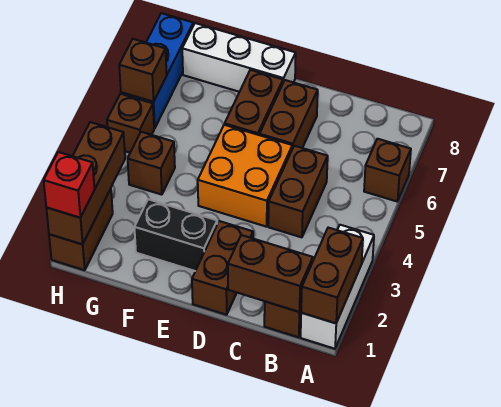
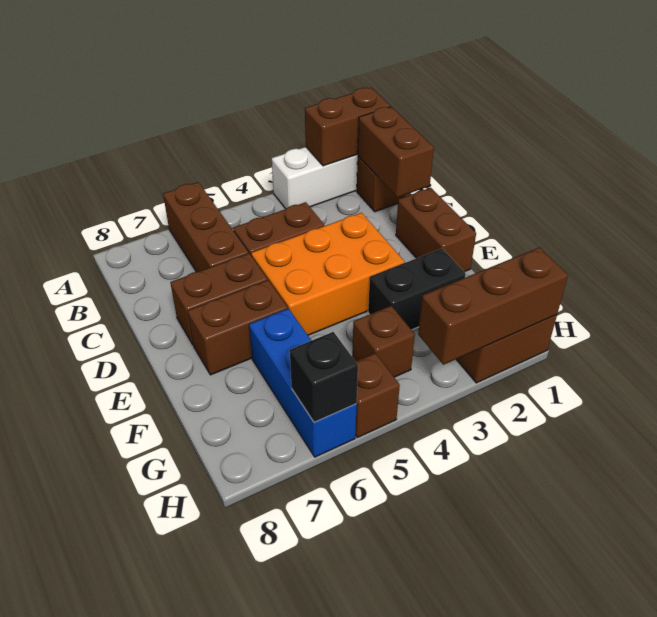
brown 1x1 brick [364,139,411,202] -> brown 1x3 brick [163,182,249,272]
brown 1x2 brick [192,221,253,315] -> brown 1x2 brick turned to [396,188,476,272]
orange 2x2 brick [197,125,292,227] -> orange 2x3 brick [251,213,405,335]
black 1x2 brick [134,199,217,271] -> black 1x2 brick turned to [368,249,466,330]
white 1x3 brick [182,23,296,92] -> none
red 1x1 brick [44,152,95,218] -> none
blue 1x3 brick [121,13,193,128] -> blue 1x3 brick turned to [249,309,357,457]
brown 1x1 brick [119,39,167,102] -> black 1x1 brick [290,332,358,422]

